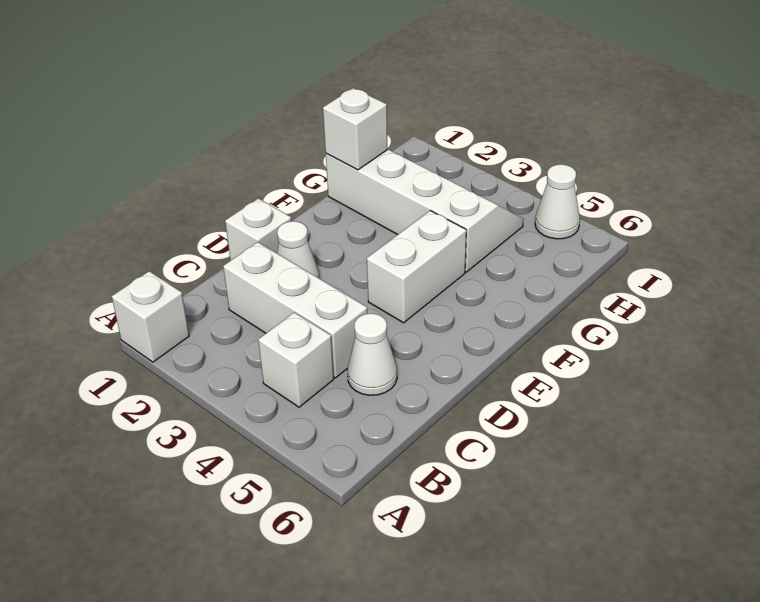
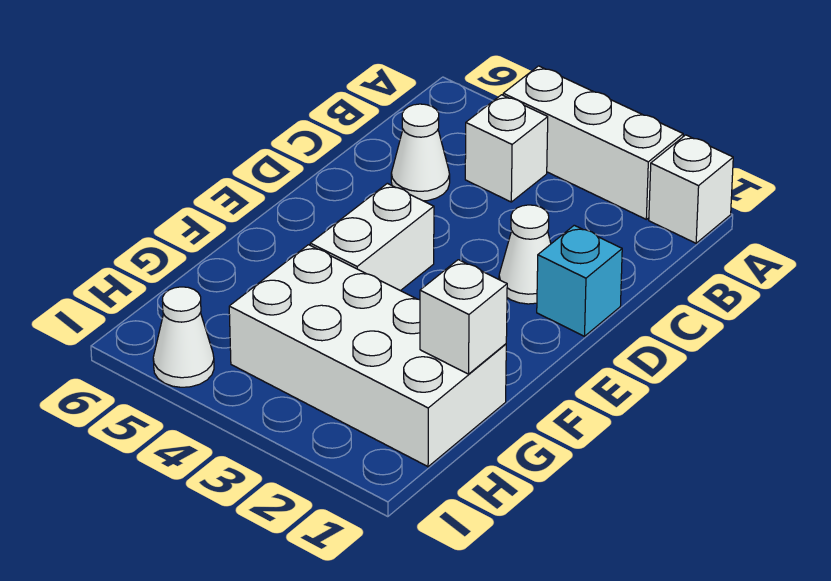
white 1x3 brick [223,242,367,378] -> white 1x3 brick moved to [503,66,683,219]
white 1x1 brick [225,198,291,261] -> cyan 1x1 brick [537,225,622,336]
white 2x4 slope [326,149,523,272] -> white 2x4 brick [229,245,506,467]

